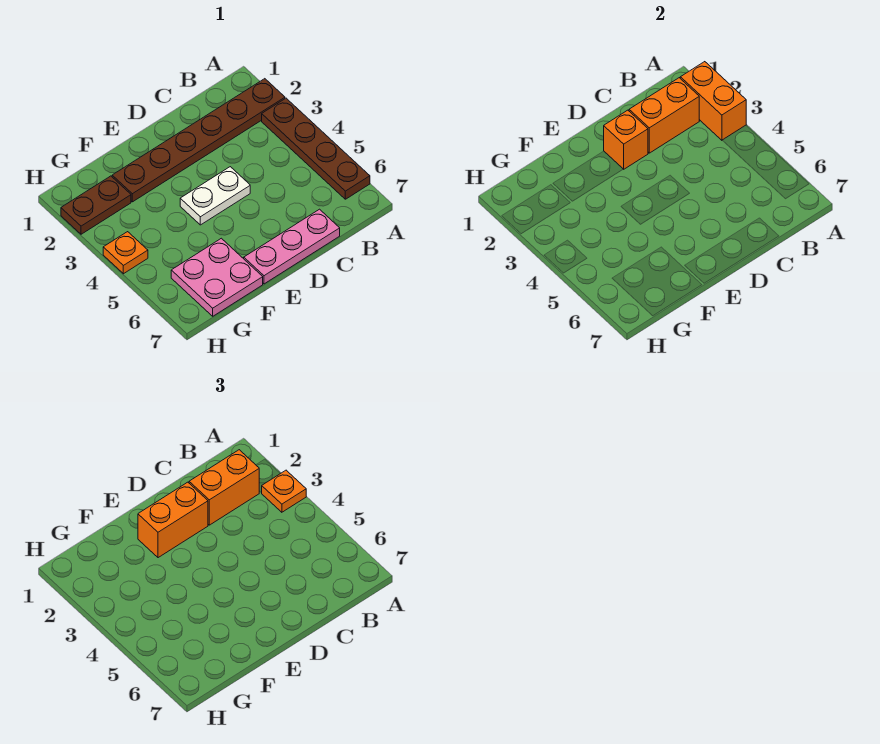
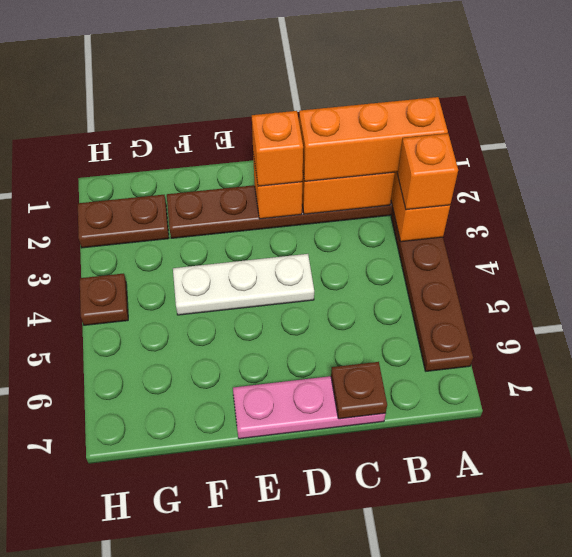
orange 1x1 plate [262,470,306,512] -> orange 1x1 brick [397,134,458,210]
orange 1x2 brick [189,450,259,525] -> orange 1x3 brick [299,97,448,181]
none -> brown 1x1 plate [331,362,387,419]
orange 1x2 brick [138,482,208,558] -> orange 1x1 brick [252,111,303,186]
white 1x2 plate [180,167,250,225] -> white 1x3 plate [173,254,314,315]
pink 2x2 plate [171,238,263,316] -> none
orange 1x1 plate [103,232,148,274] -> brown 1x1 plate [80,274,128,325]

